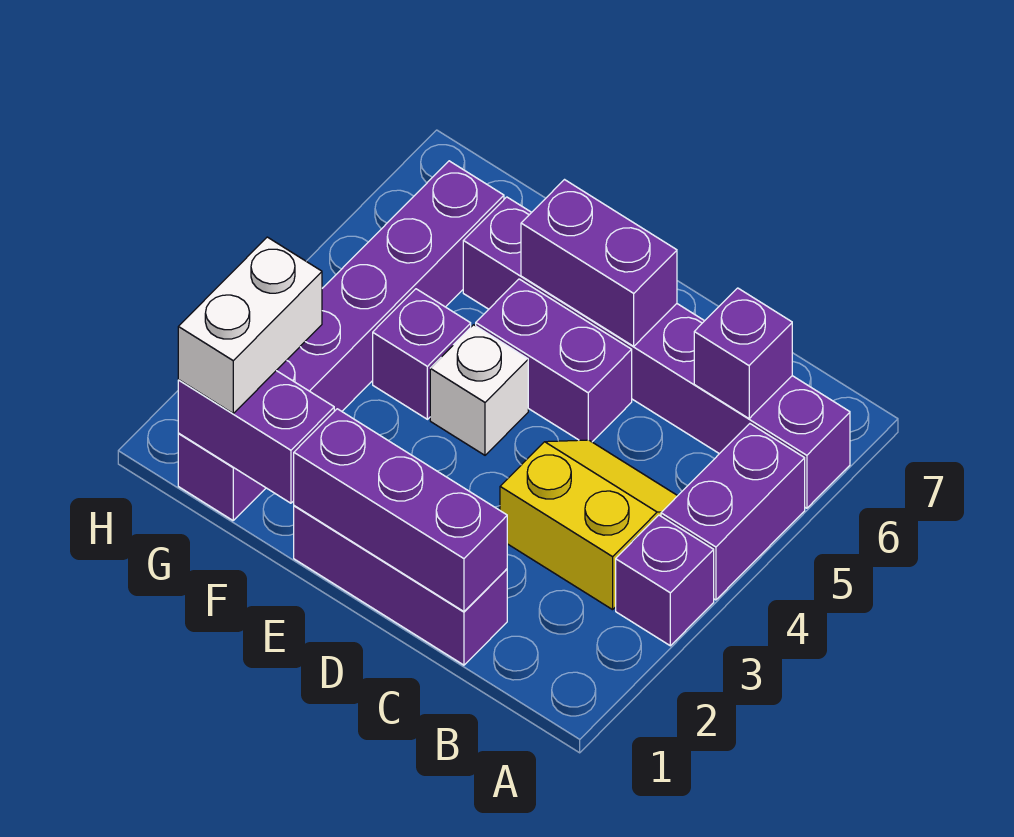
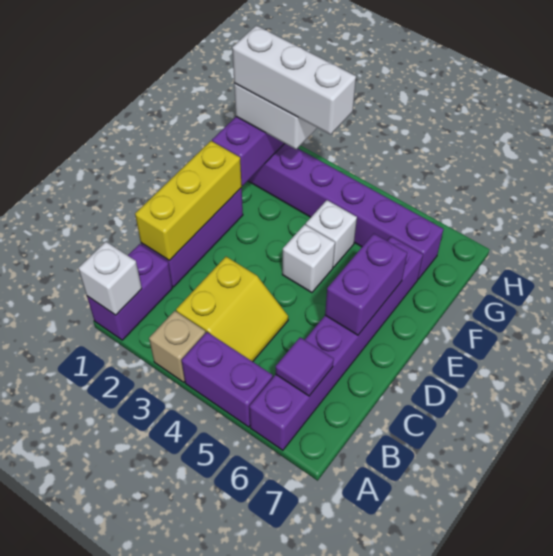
none -> white 1x1 brick [78,242,142,315]
purple 1x1 brick [616,515,714,646] -> tan 1x1 brick [149,311,206,382]
purple 1x1 brick [694,288,792,419] -> purple 1x1 tile [276,337,334,396]
purple 1x3 brick [294,409,507,611] -> yellow 1x3 brick [135,141,242,261]
purple 1x2 brick [476,279,632,442] -> purple 1x2 brick moved to [87,244,172,340]
purple 1x1 brick [373,289,471,419] -> white 1x1 brick [306,200,357,267]
none -> white 1x3 brick [232,26,356,134]

